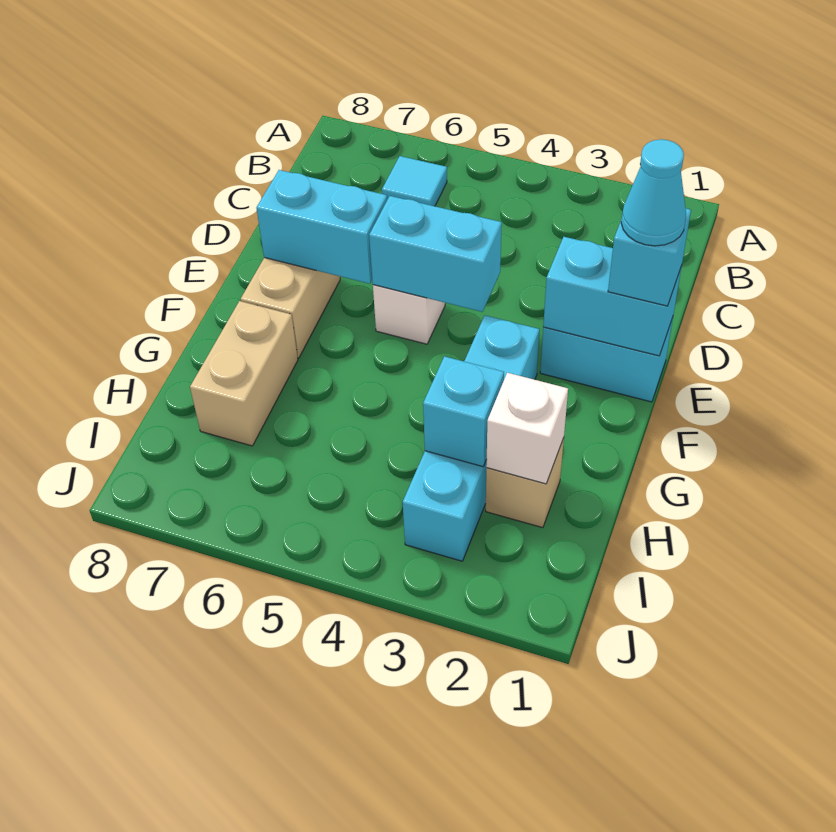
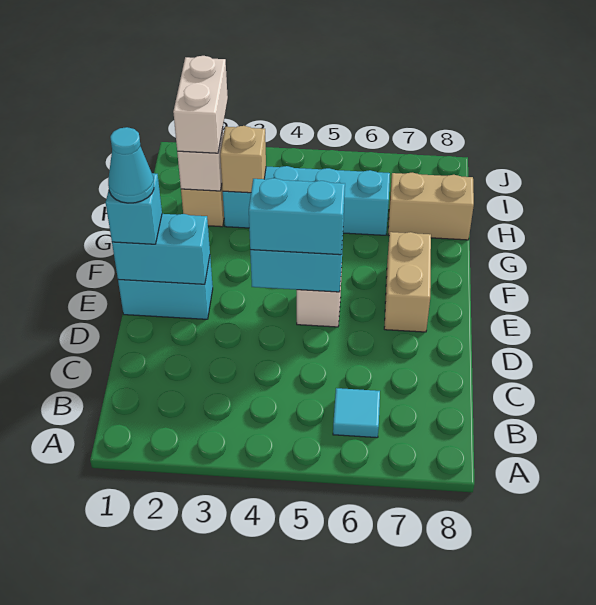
cyan 1x2 brick [257,170,387,284] -> cyan 1x2 brick moved to [249,178,345,255]
cyan 1x4 brick [403,315,540,561] -> cyan 1x4 brick turned to [223,166,390,235]
tan 1x2 brick [190,301,298,446] -> tan 1x2 brick turned to [388,173,474,240]
none -> white 1x2 brick [173,56,228,153]
cyan 1x1 brick [423,356,504,467] -> tan 1x1 brick [220,126,266,193]

